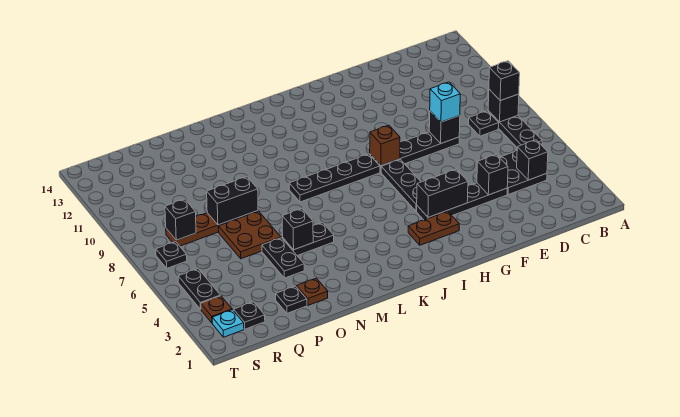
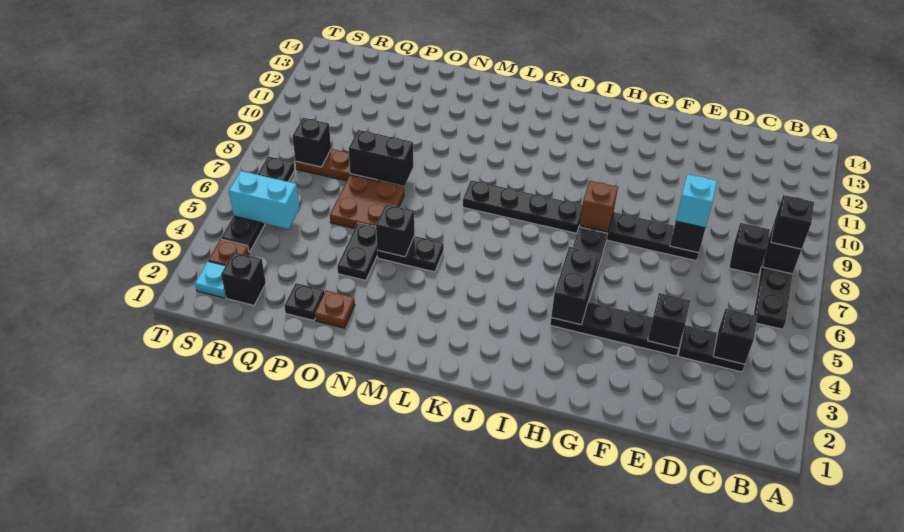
black 2x2 plate [500,150,547,195] -> black 1x2 plate [678,325,745,372]
black 1x1 plate [469,111,499,136] -> black 1x1 brick [729,223,770,275]
black 1x2 brick [416,169,468,217] -> black 1x2 brick turned to [551,247,599,325]
brown 1x2 plate [408,211,459,245] -> none
black 1x1 plate [234,302,265,329] -> black 1x1 brick [221,252,266,305]
none -> cyan 1x2 brick [229,171,299,229]

